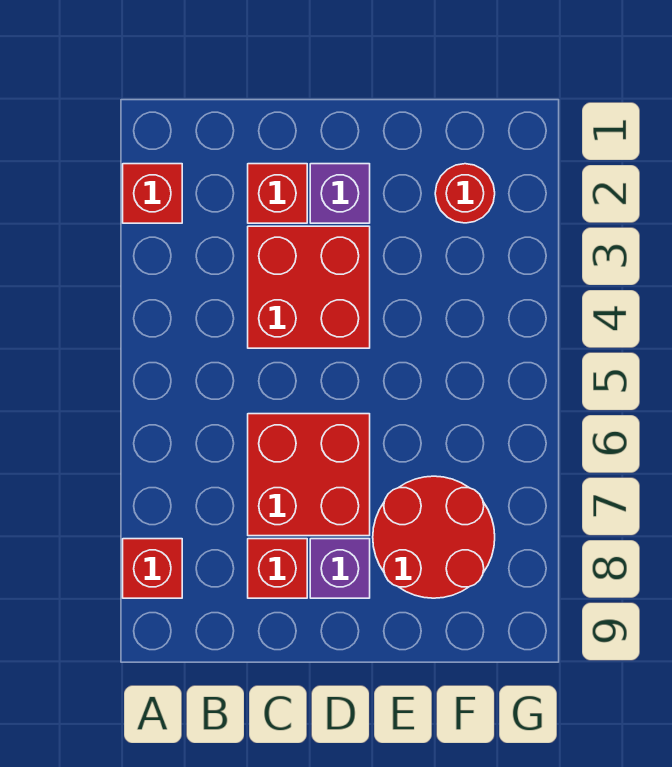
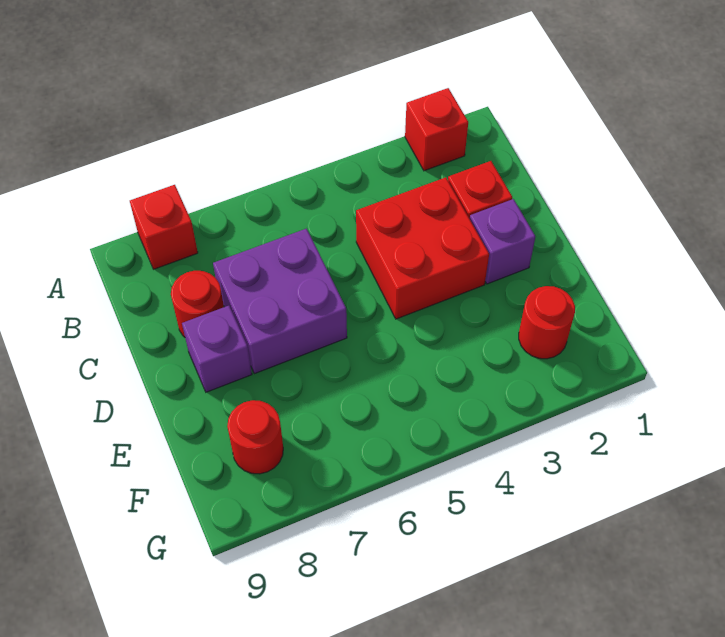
red 2x2 brick [248,414,370,536] -> purple 2x2 brick [213,229,347,374]
red 1x1 brick [248,539,307,598] -> red 1x1 round brick [171,271,224,337]
red 2x2 round brick [373,476,495,598] -> red 1x1 round brick [227,400,283,474]

